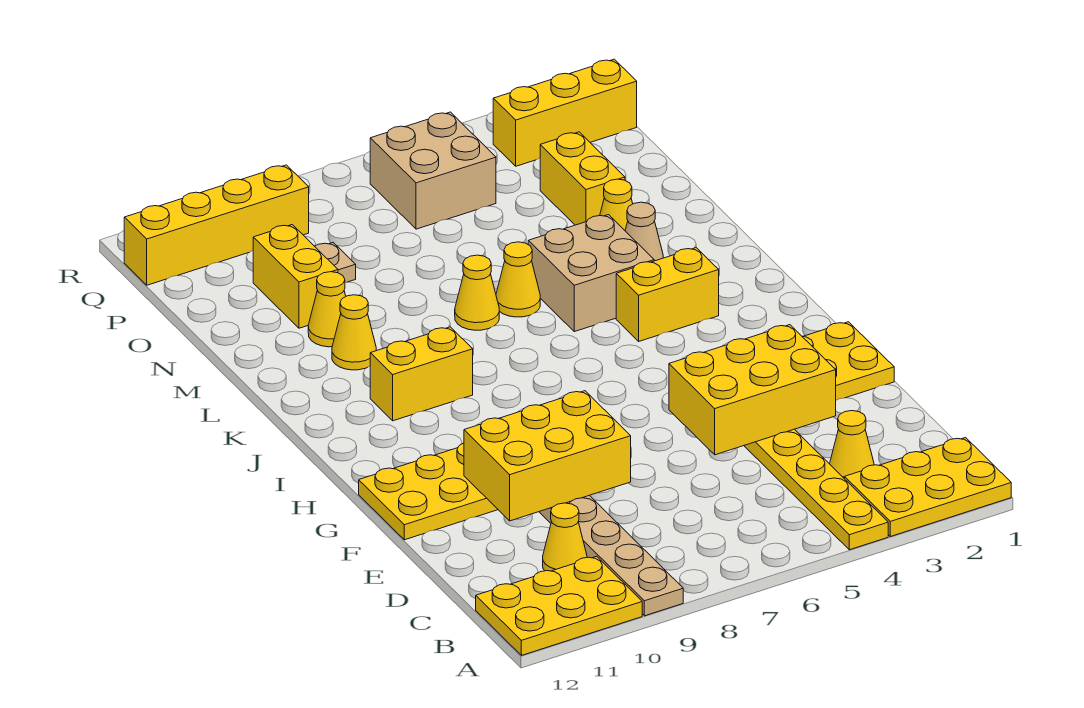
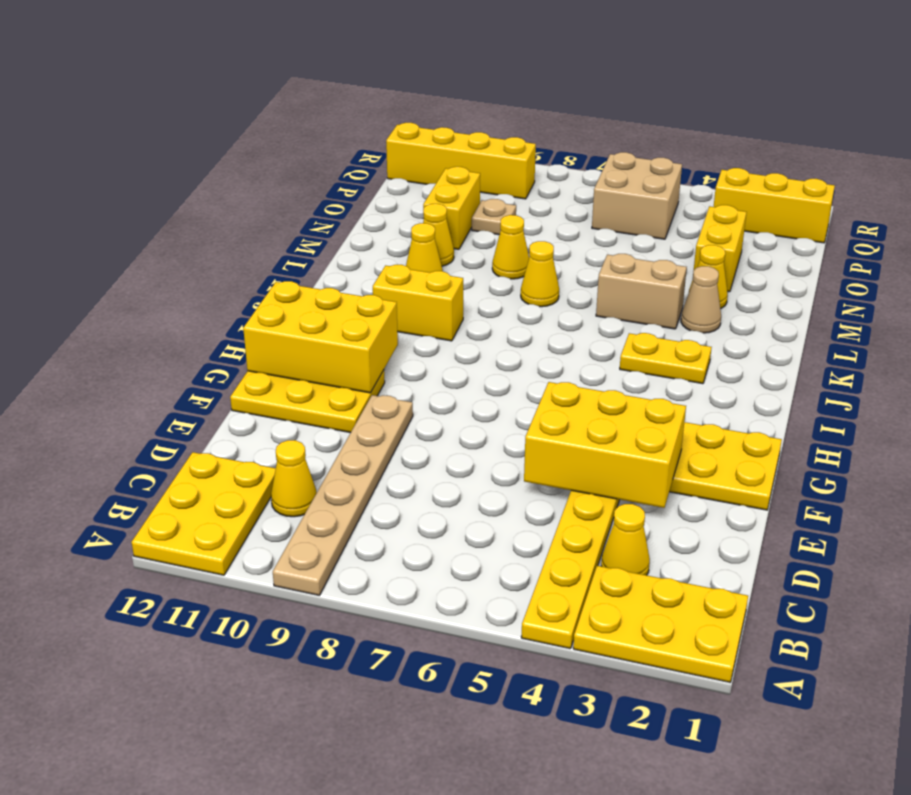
yellow 2x3 plate [476,556,642,655] -> yellow 2x3 plate turned to [132,452,276,575]
yellow 2x3 brick [464,391,631,521] -> yellow 2x3 brick moved to [243,281,398,393]
yellow 1x2 brick [616,248,719,341] -> yellow 1x2 plate [620,333,712,384]
tan 2x2 brick [528,215,654,332] -> tan 1x2 brick [596,254,687,329]
yellow 1x1 cone [496,242,540,317] -> yellow 1x1 cone moved to [492,215,529,279]

